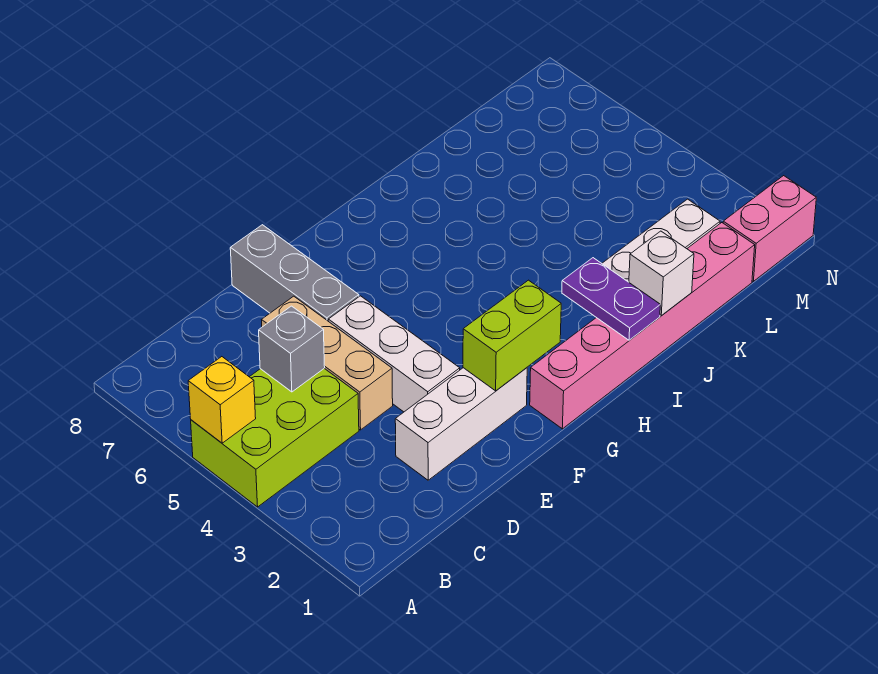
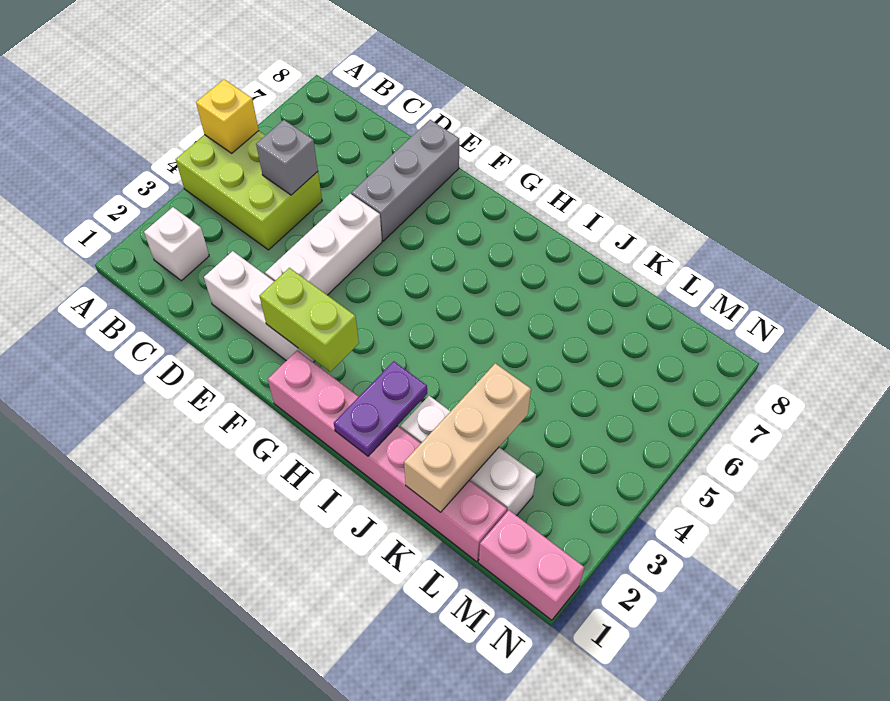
tan 1x3 brick [262,296,393,430] -> tan 1x3 brick moved to [404,363,531,512]
white 1x1 brick [629,231,694,316] -> white 1x1 brick moved to [144,207,209,281]

